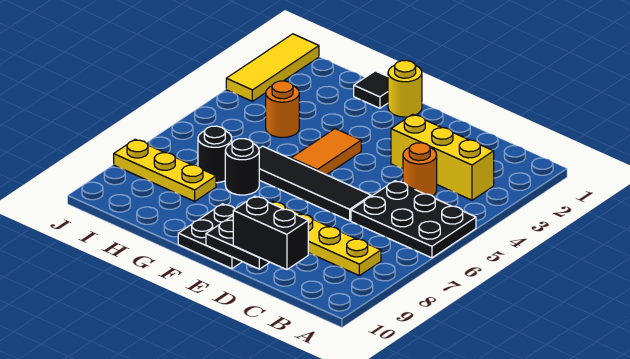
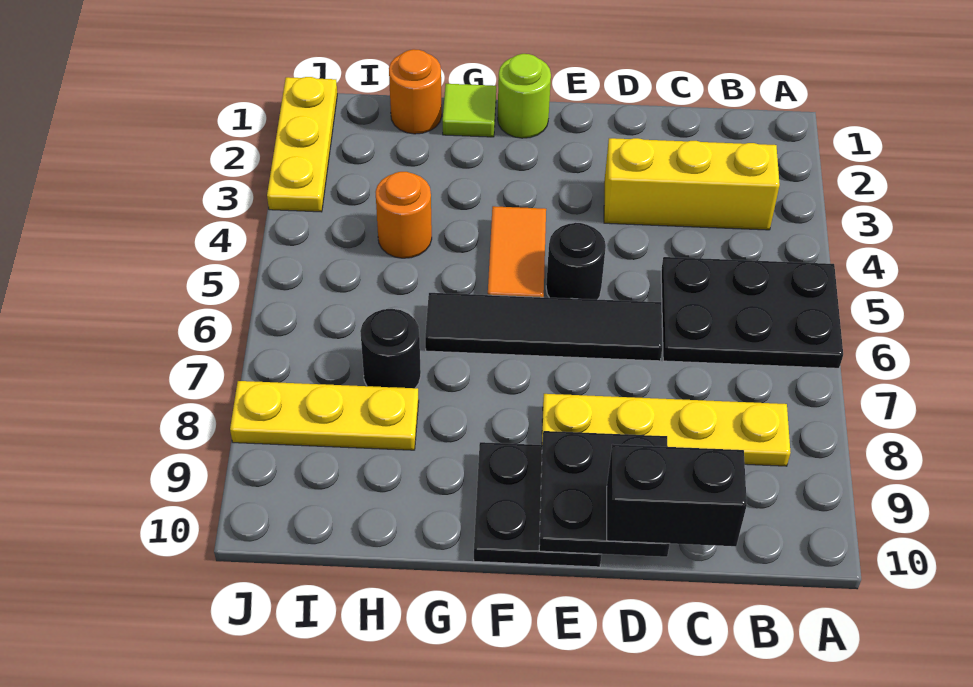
orange 1x1 round brick [403,143,437,196] -> orange 1x1 round brick moved to [389,49,442,134]
yellow 1x1 round brick [388,60,422,117] -> lime 1x1 round brick [498,54,551,138]
black 1x1 tile [354,71,388,108] -> lime 1x1 tile [443,84,496,137]
black 1x1 round brick [225,139,259,195] -> black 1x1 round brick moved to [546,223,606,300]
yellow 1x3 tile [226,34,319,101] -> yellow 1x3 plate [267,77,337,212]

